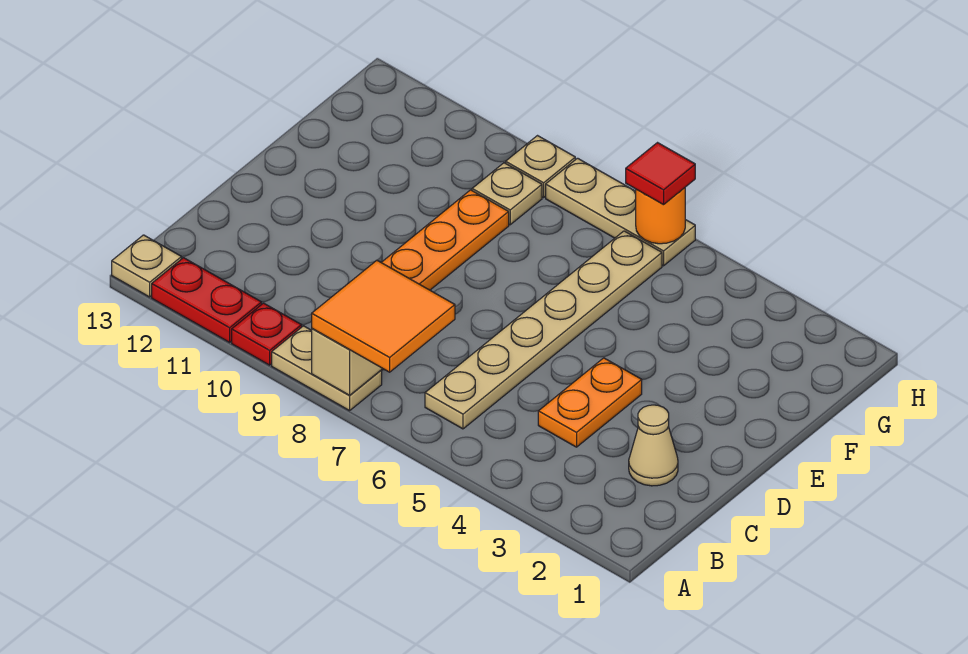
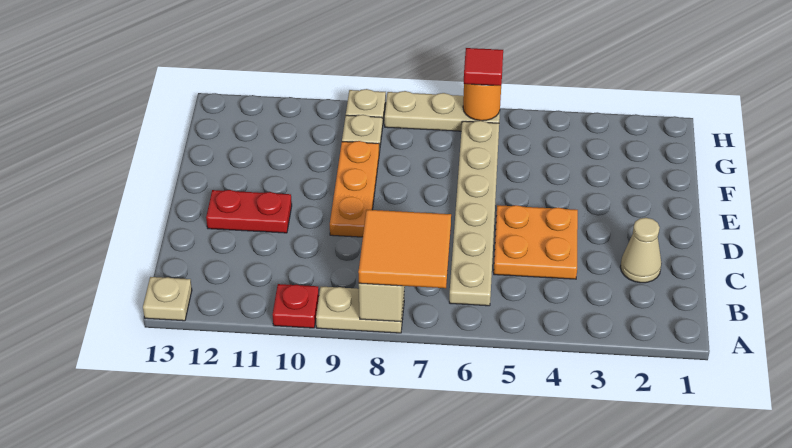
red 1x2 plate [152,258,262,342] -> red 1x2 plate moved to [206,190,292,233]
orange 1x2 plate [538,358,642,447] -> orange 2x2 plate [494,205,578,279]

